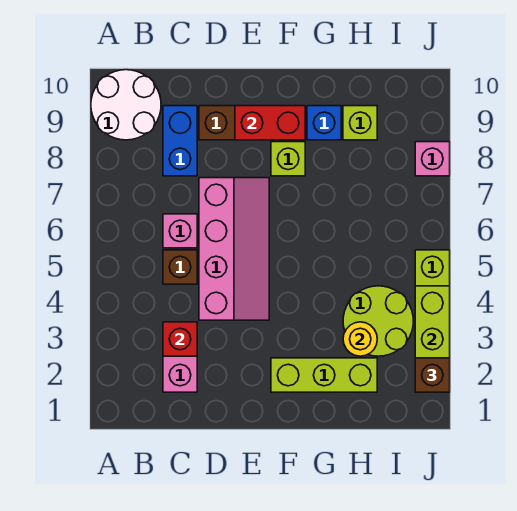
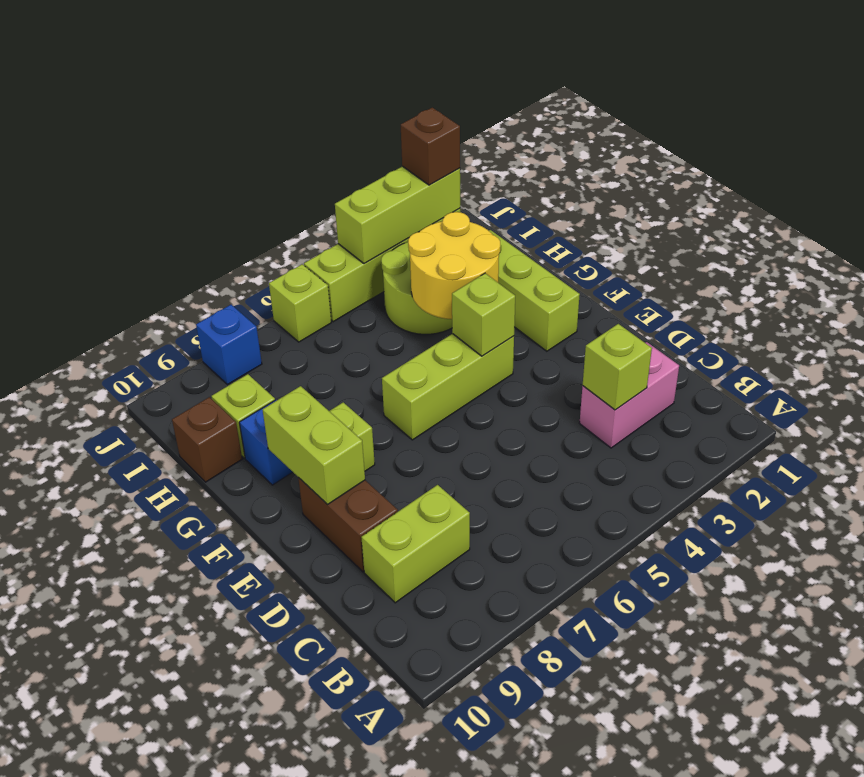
white 2x2 round brick [91,70,161,140] -> none
red 1x1 brick [163,322,197,356] -> lime 1x1 brick [583,324,652,410]
brown 1x1 brick [163,250,197,284] -> brown 1x1 brick moved to [172,397,242,482]
pink 1x1 brick [163,214,197,248] -> none
blue 1x2 brick [163,106,197,176] -> lime 1x2 brick [361,485,470,603]
pink 2x4 slope [199,178,269,320] -> none
red 1x2 brick [235,106,305,140] -> lime 1x2 brick [263,386,365,504]
none -> lime 1x3 brick [382,334,514,440]
none -> lime 1x1 brick [452,273,515,356]
yellow 1x1 round brick [343,322,377,356] -> yellow 2x2 round brick [408,212,500,319]
none -> lime 1x1 brick [269,264,331,342]
pink 1x1 brick [415,142,450,176] -> blue 1x1 brick [196,305,262,385]

